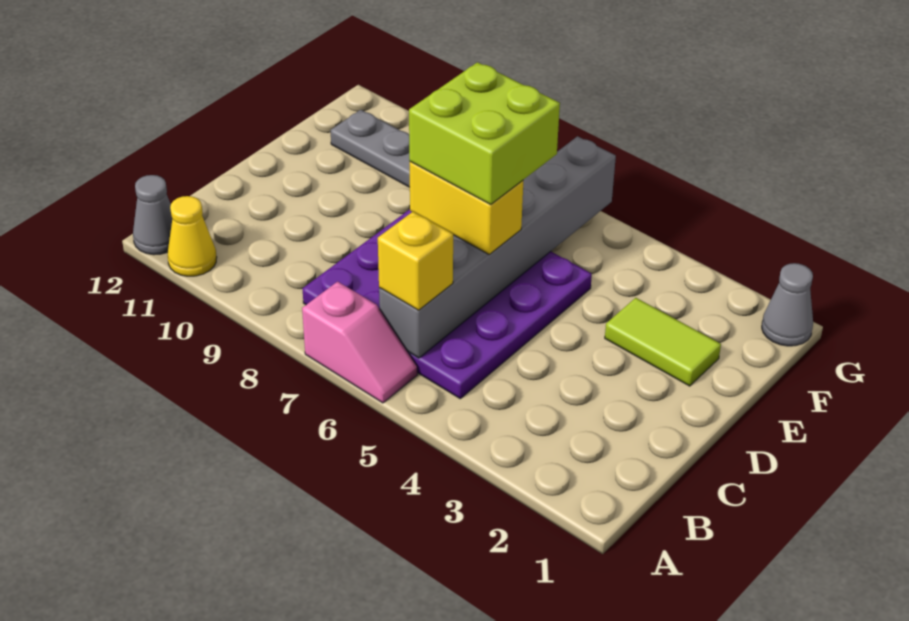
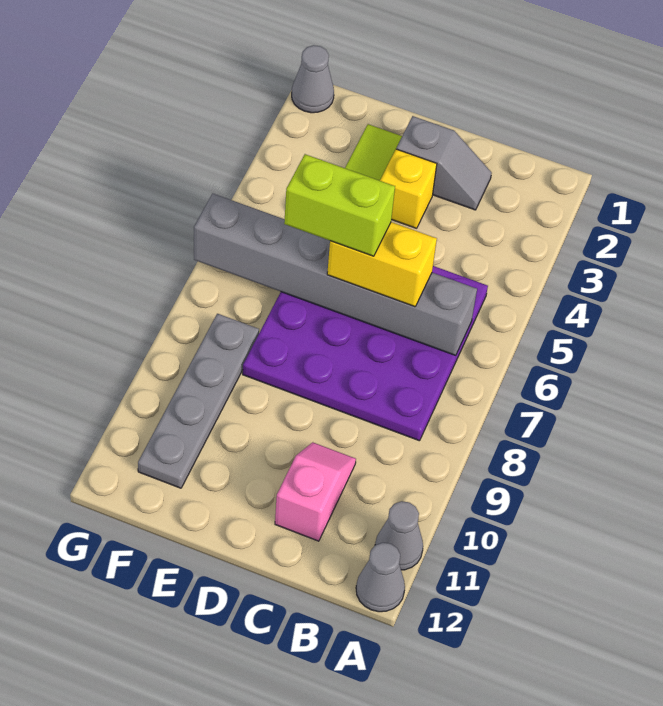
pink 1x2 slope [302,282,417,403] -> pink 1x2 slope moved to [275,442,356,541]
yellow 1x1 cone [168,196,217,276] -> grey 1x1 cone [375,501,423,570]
yellow 1x1 brick [378,212,453,310] -> yellow 1x1 brick moved to [380,149,437,228]
none -> grey 1x2 slope [396,116,492,210]
yellow 1x2 brick [410,162,523,255] -> yellow 1x2 brick turned to [327,222,437,307]
lime 2x2 brick [409,62,560,204] -> lime 1x2 brick [284,154,395,256]

